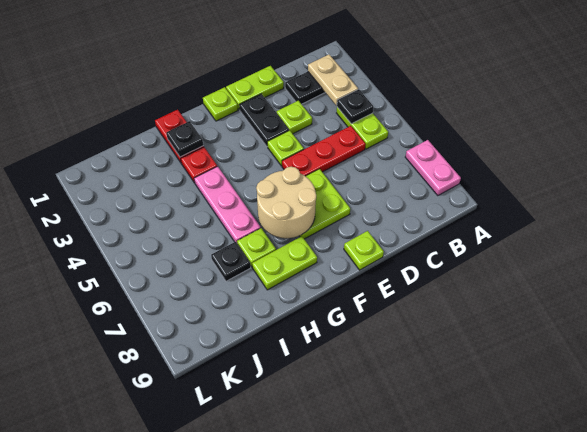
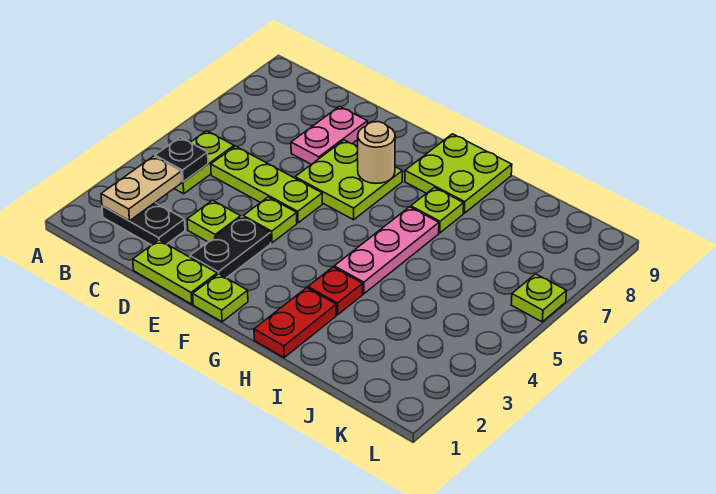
pink 1x2 plate [405,140,461,196] -> pink 1x2 plate moved to [291,106,367,164]
red 1x3 plate [282,126,366,176] -> lime 1x3 plate [211,146,322,223]
lime 1x1 plate [344,231,384,270] -> lime 1x1 plate moved to [511,274,566,322]
tan 2x2 round brick [256,167,316,238] -> tan 1x1 round brick [358,122,395,183]
lime 1x2 plate [252,236,317,290] -> lime 2x2 plate [405,134,512,213]
black 1x1 plate [166,121,203,157] -> none
black 1x1 plate [211,242,251,281] -> none

